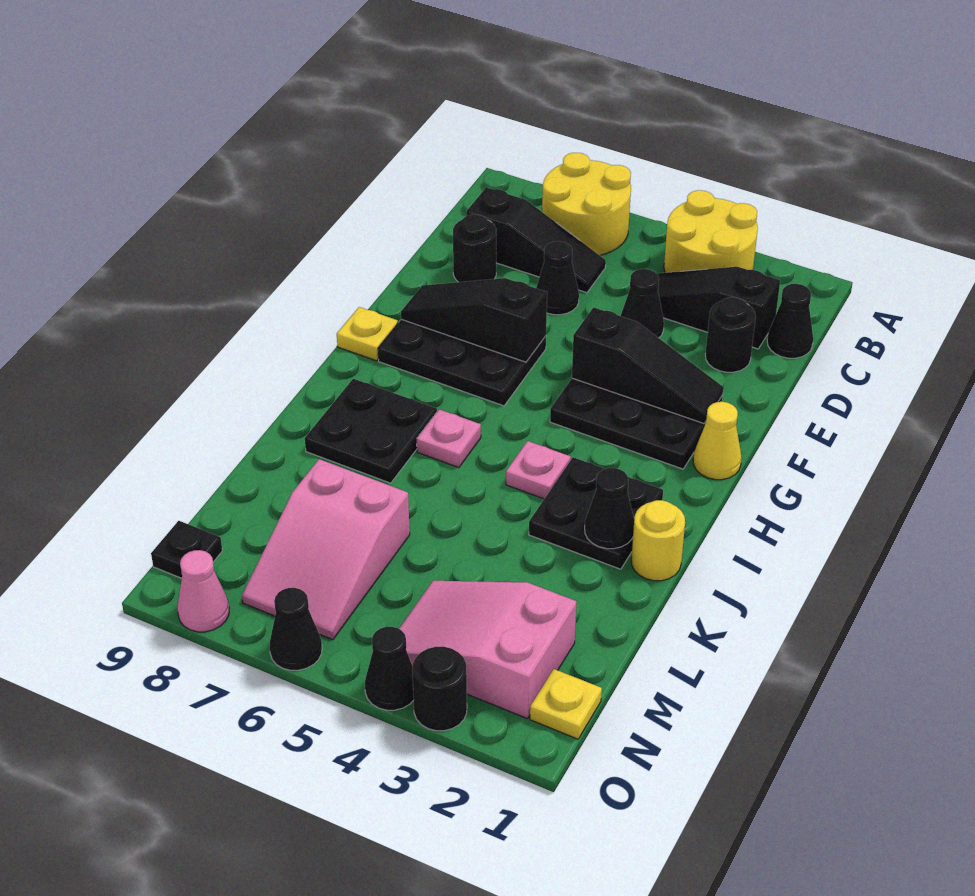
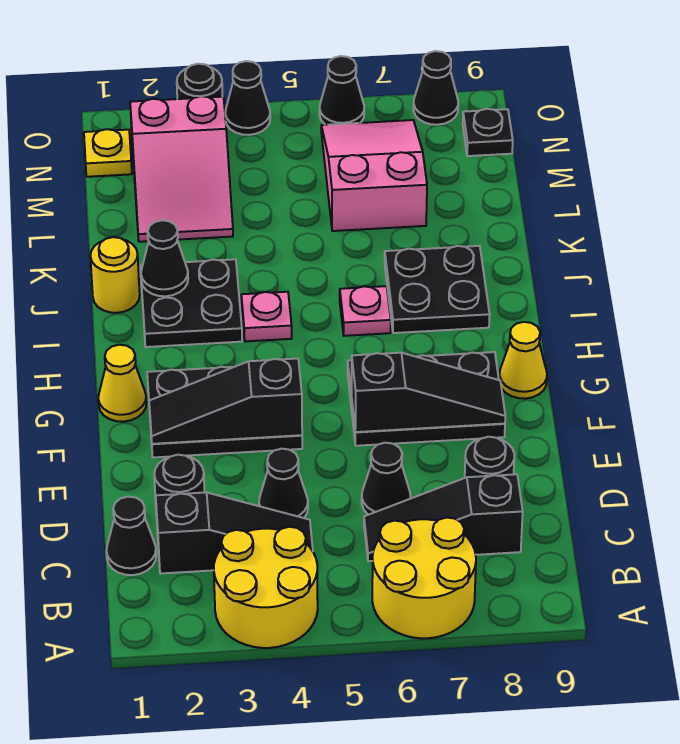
yellow 1x1 plate [337,307,398,361] -> yellow 1x1 cone [499,322,547,399]
pink 2x3 slope [399,581,577,719] -> pink 2x3 slope turned to [130,96,233,242]
pink 1x1 cone [177,550,229,632] -> black 1x1 cone [413,51,458,125]

